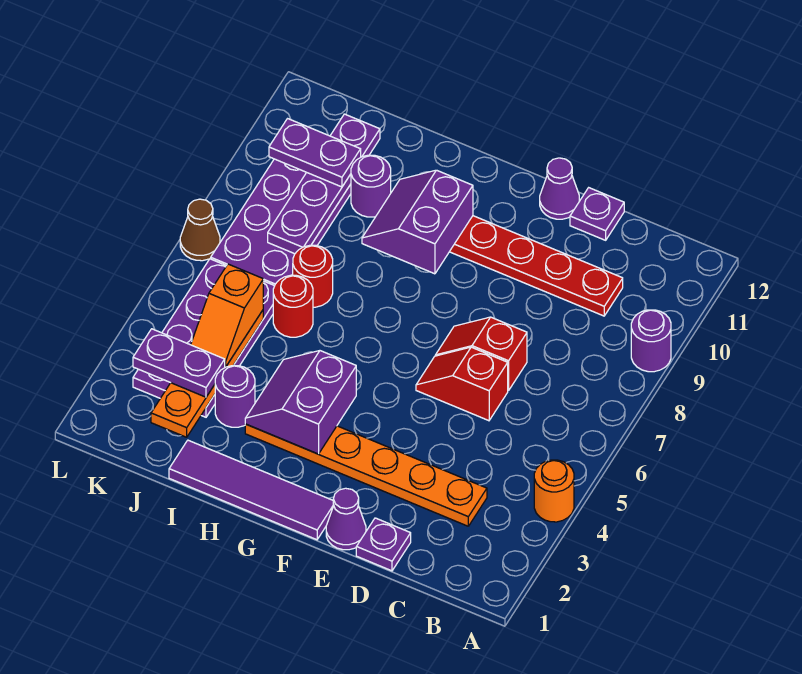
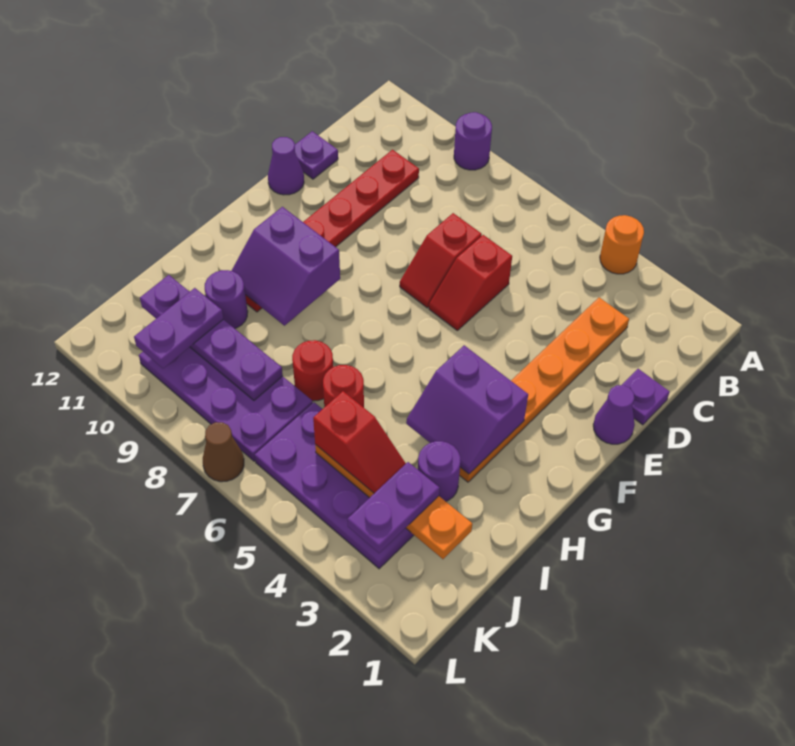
purple 1x4 tile [169,440,334,540] -> none
orange 1x2 slope [191,264,263,367] -> red 1x2 slope [313,391,406,493]

